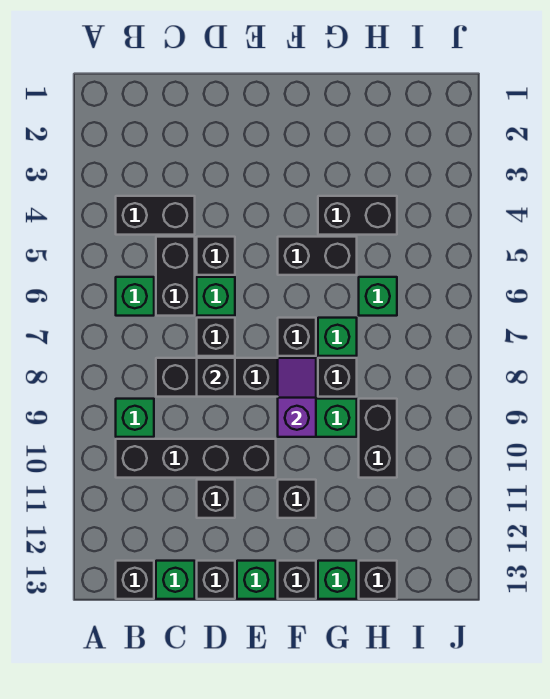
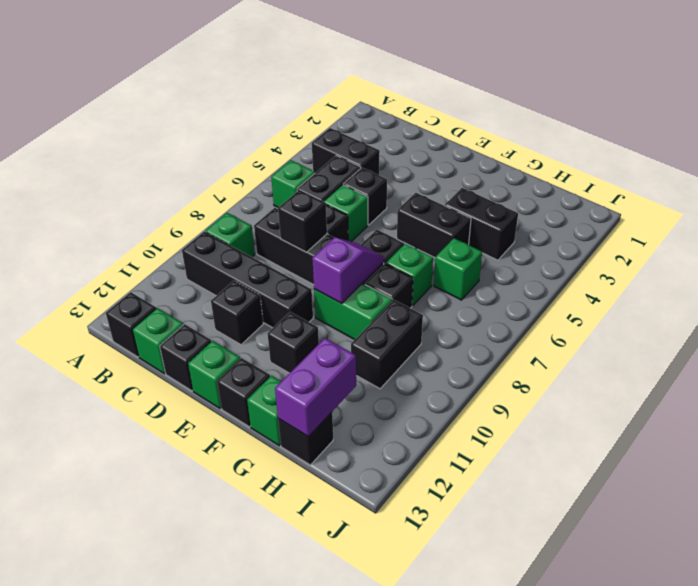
none -> purple 1x2 brick [275,338,356,437]

